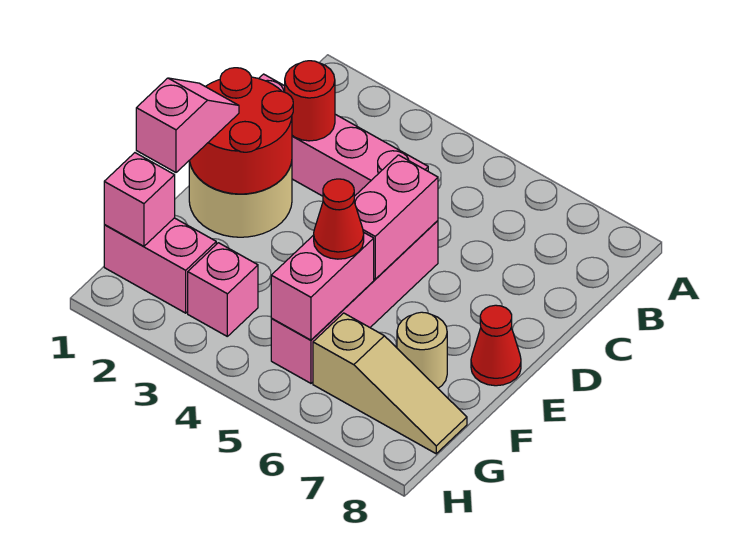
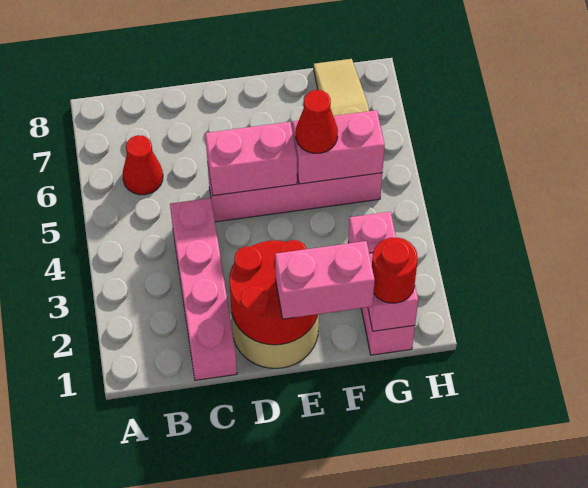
red 1x1 round brick [285,61,335,141] -> red 1x1 round brick moved to [372,238,418,303]
pink 1x2 slope [136,78,239,172] -> pink 1x2 brick [275,241,375,319]
red 1x1 cone [471,305,521,386] -> red 1x1 cone moved to [123,135,163,195]
tan 1x1 round brick [397,312,447,388] -> none

